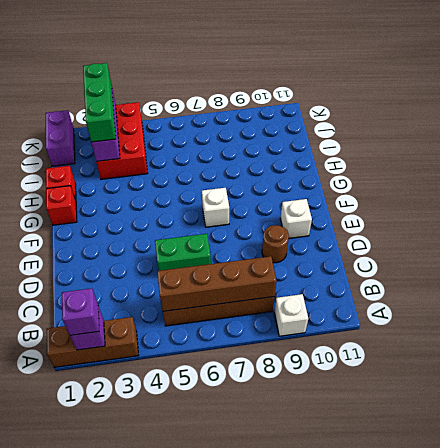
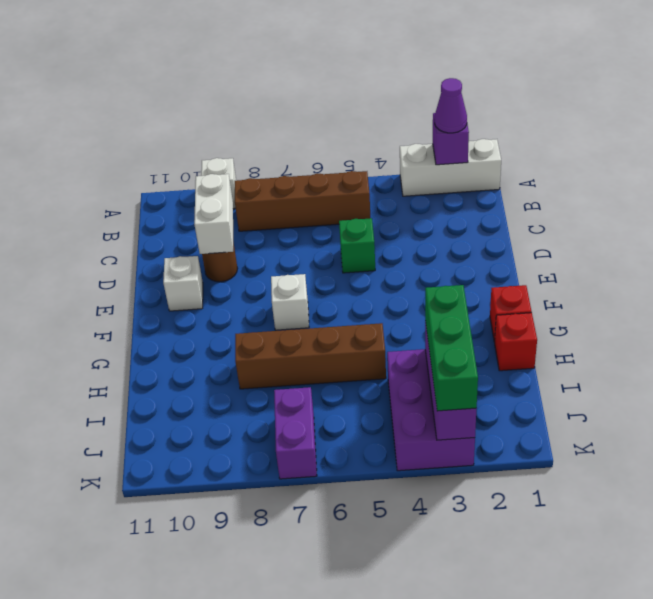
brown 1x3 brick [47,317,139,367] -> white 1x3 brick [400,139,501,196]
purple 1x1 brick [62,288,99,335] -> purple 1x1 cone [435,78,467,133]
brown 1x4 brick [157,256,277,311] -> brown 1x4 brick moved to [235,323,386,389]
none -> white 1x2 brick [194,174,233,254]
green 1x2 brick [155,234,211,271] -> green 1x1 brick [339,218,375,273]
red 2x3 brick [96,102,148,179] -> purple 2x3 brick [387,349,475,471]
purple 1x2 brick [46,110,75,166] -> purple 1x2 brick moved to [274,387,317,479]

